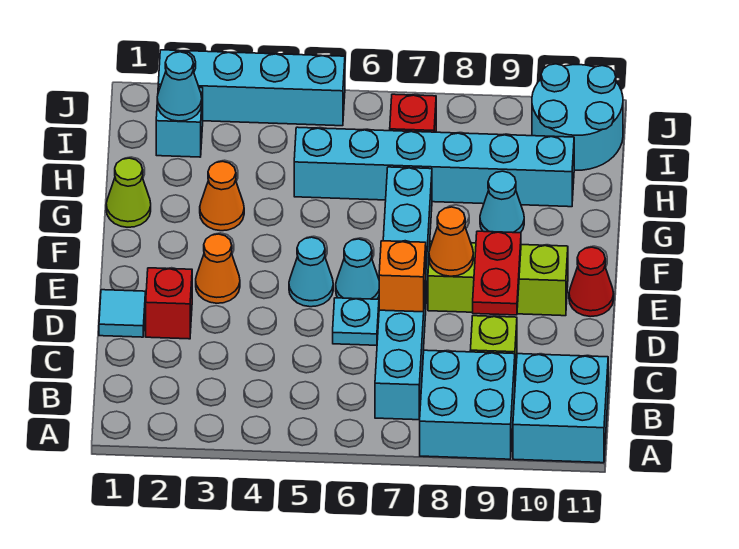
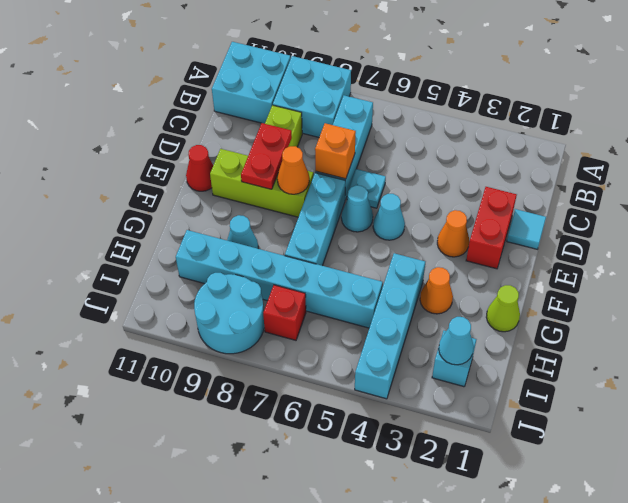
red 1x1 brick [146,268,192,339] -> red 1x2 brick [466,187,517,269]
cyan 2x2 round brick [532,64,623,170] -> cyan 2x2 round brick moved to [194,273,264,354]
cyan 1x4 brick [158,50,345,126] -> cyan 1x4 brick turned to [355,253,425,399]

